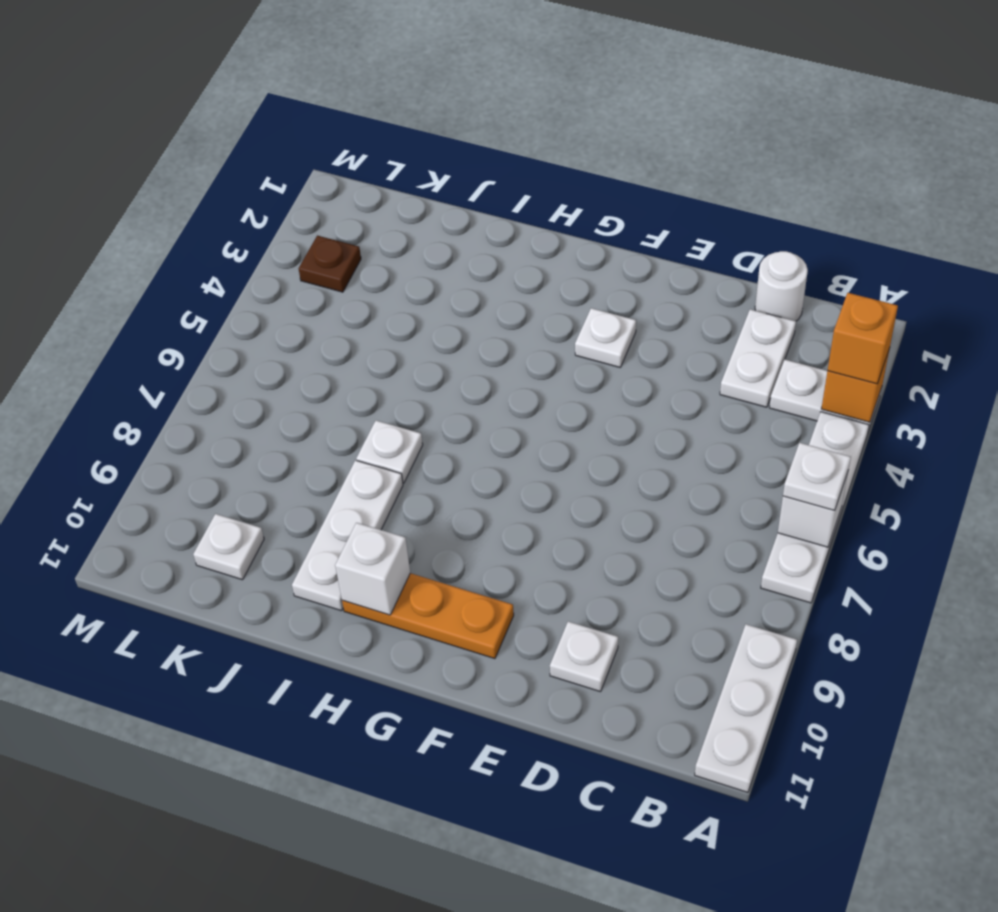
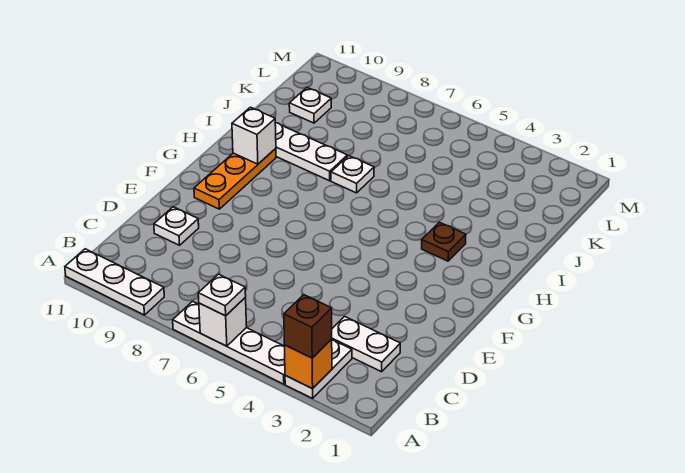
orange 1x1 brick [827,293,898,384] -> brown 1x1 brick [284,295,332,358]
white 1x1 round brick [755,251,808,321] -> none
white 1x1 plate [575,308,636,367] -> none
brown 1x1 plate [299,236,361,292] -> brown 1x1 plate moved to [422,222,466,261]

